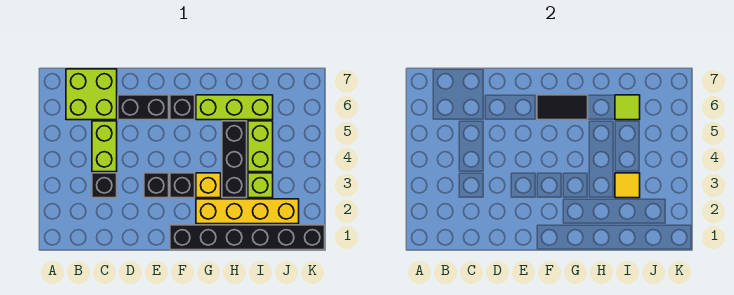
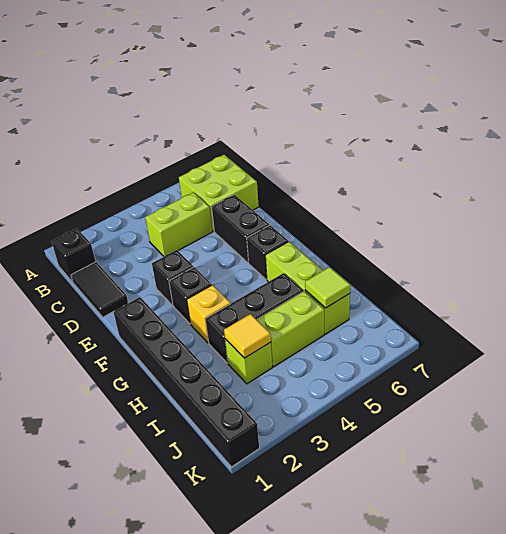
black 1x1 brick [92,173,117,198] -> black 1x1 brick moved to [52,228,96,282]
black 1x2 tile [537,95,588,120] -> black 1x2 tile moved to [71,262,128,317]
yellow 1x4 brick [196,199,299,224] -> none

